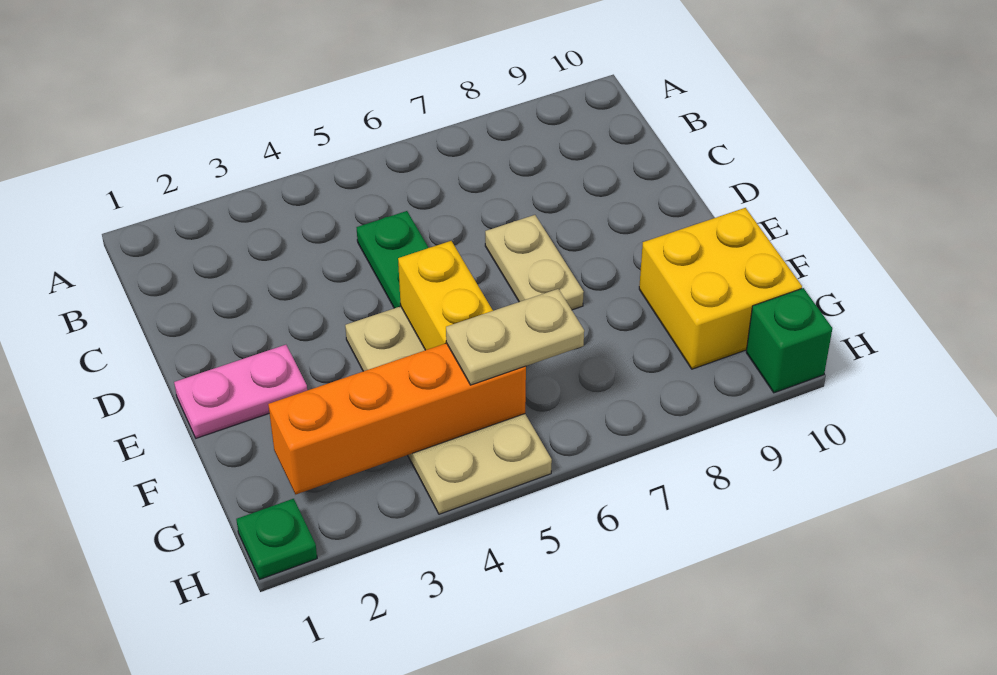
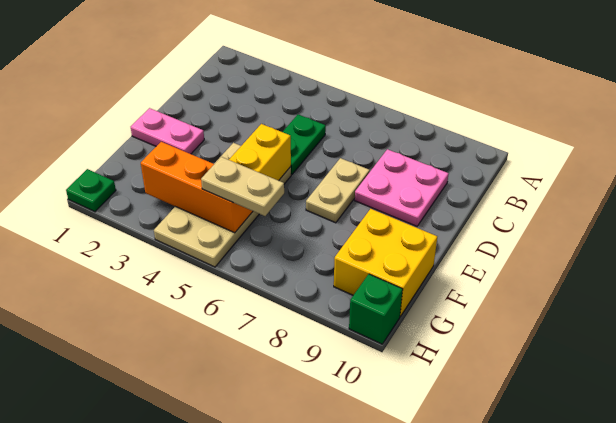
none -> pink 2x2 plate [355,149,449,226]
orange 1x4 brick [268,343,526,494] -> orange 1x3 brick [141,142,253,233]

